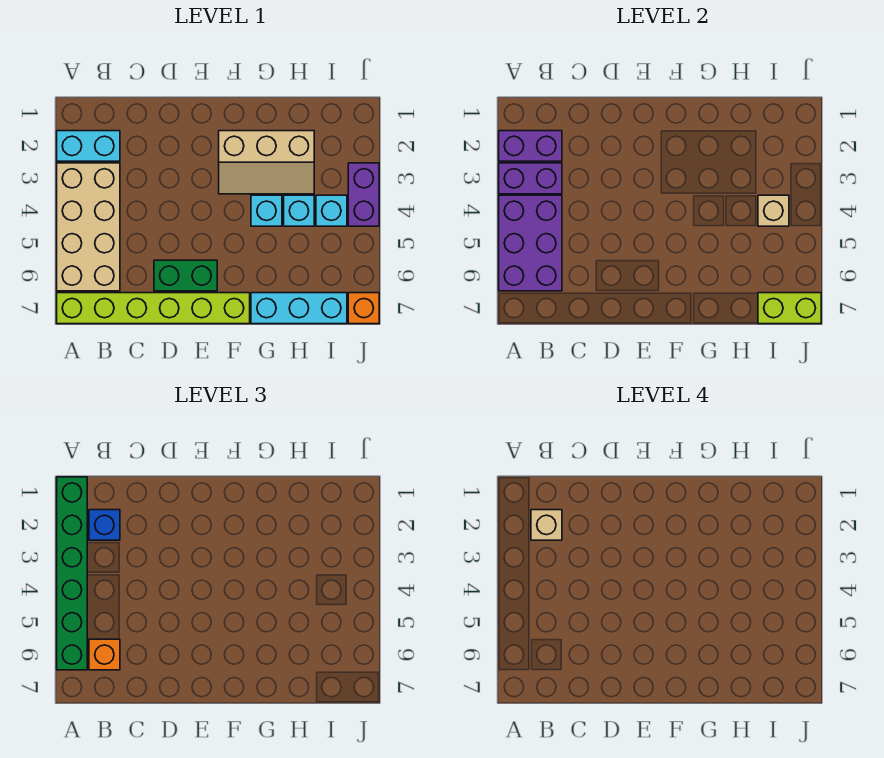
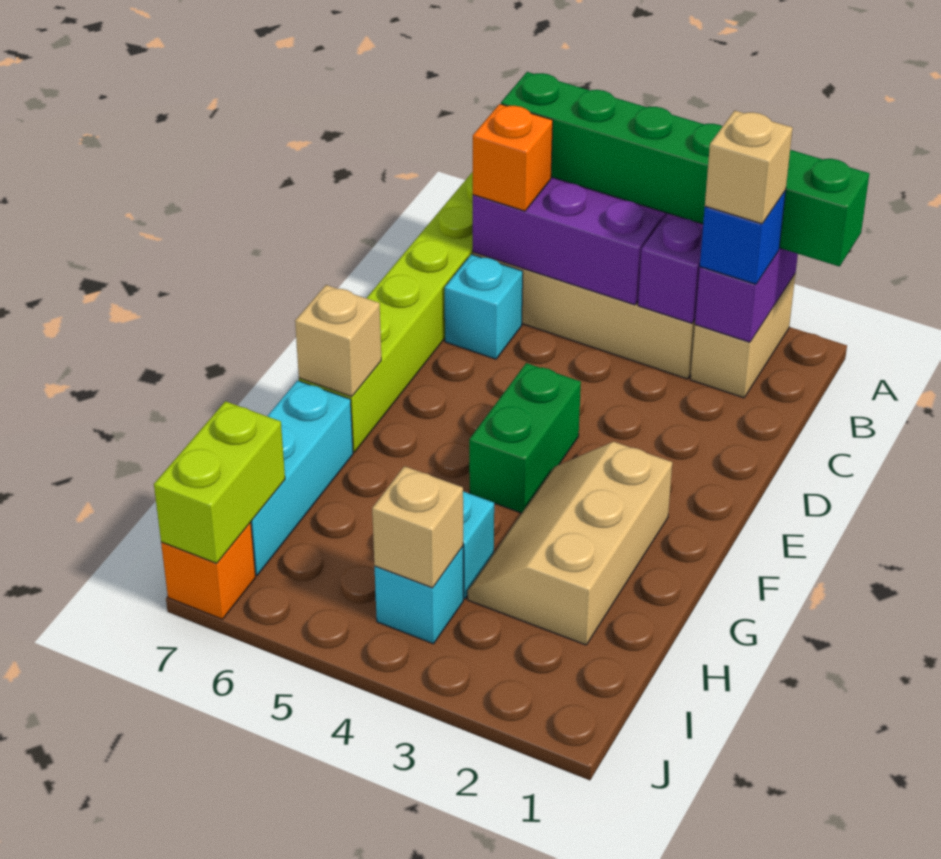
cyan 1x2 brick [57,131,120,161] -> tan 1x2 brick [690,273,796,398]
green 1x2 brick [154,260,217,291] -> green 1x2 brick moved to [469,363,581,513]
none -> tan 1x1 brick [295,285,381,397]
cyan 1x1 brick [251,195,282,226] -> cyan 1x1 brick moved to [445,254,523,359]
purple 1x2 brick [348,163,379,226] -> none

